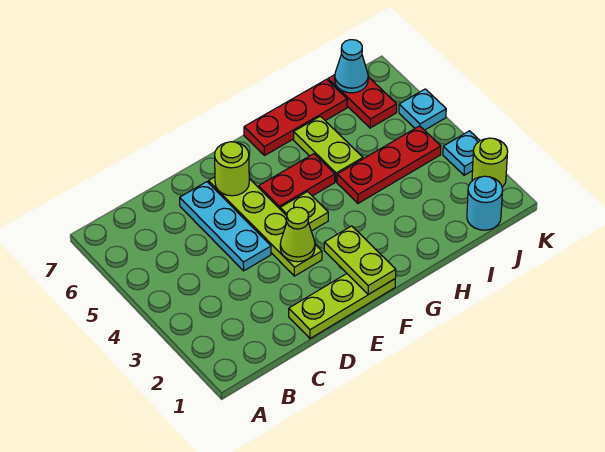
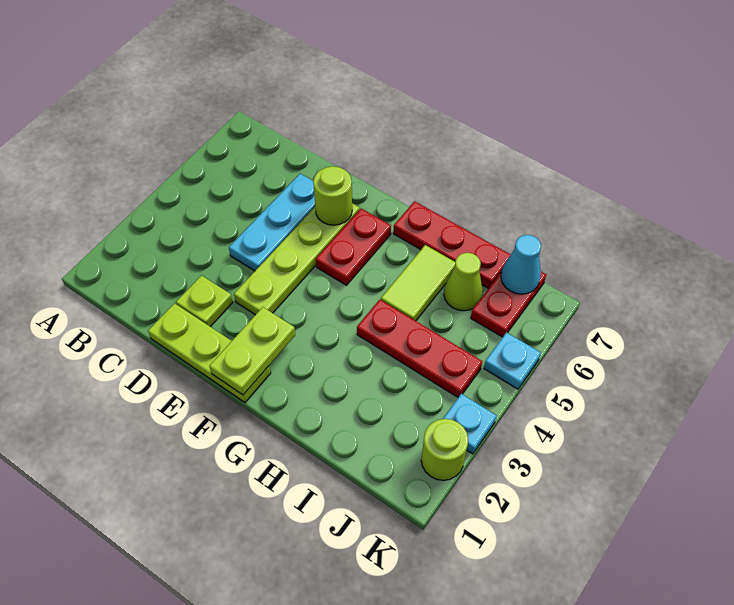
lime 1x1 cone [280,207,315,262] -> lime 1x1 cone moved to [444,253,483,311]
lime 1x1 plate [280,192,328,231] -> lime 1x1 plate moved to [176,276,233,327]
red 1x2 plate [259,154,335,209] -> red 1x2 plate turned to [316,208,391,285]
lime 1x2 plate [294,116,363,182] -> lime 1x2 tile [381,245,455,321]
cyan 1x1 round brick [467,176,503,230] -> none

